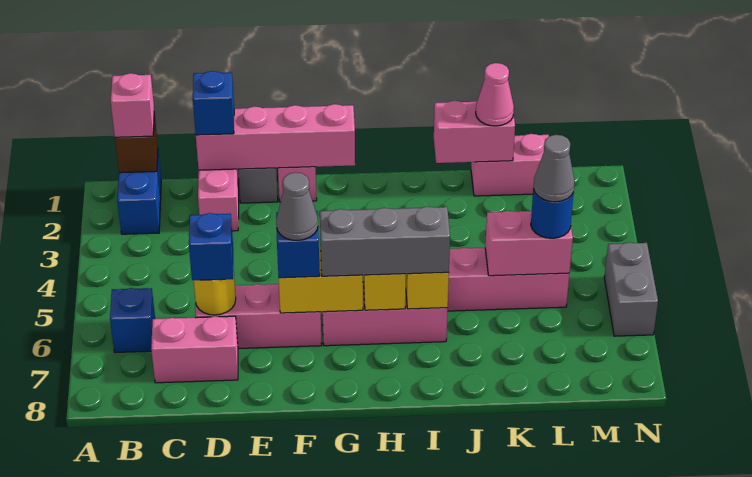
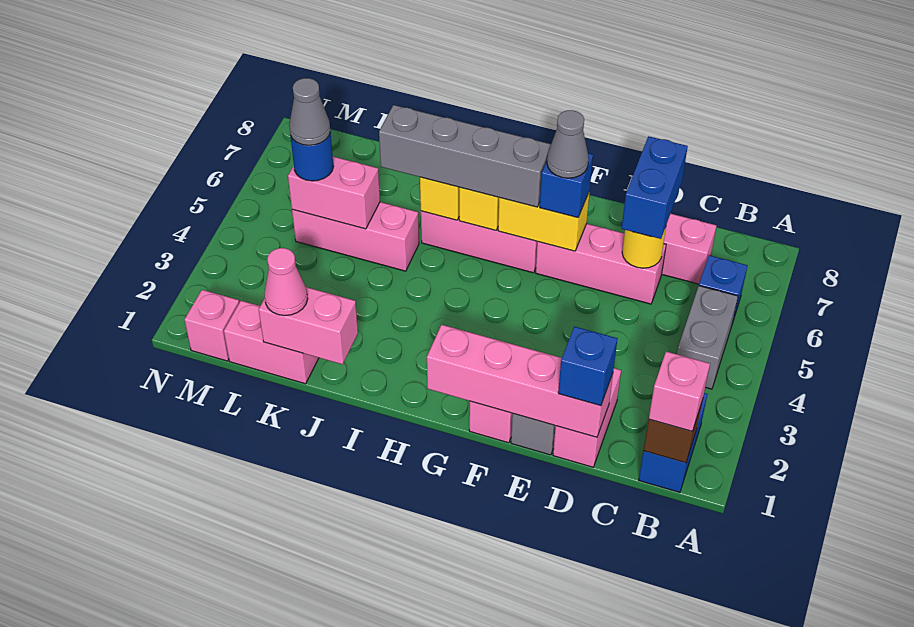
blue 1x1 brick [189,213,233,280] -> blue 1x2 brick [622,136,688,239]
grey 1x3 brick [320,206,450,276] -> grey 1x4 brick [379,105,551,207]
none -> pink 1x1 brick [185,290,239,361]
grey 1x2 brick [604,242,658,336] -> grey 1x2 brick moved to [677,286,738,389]

